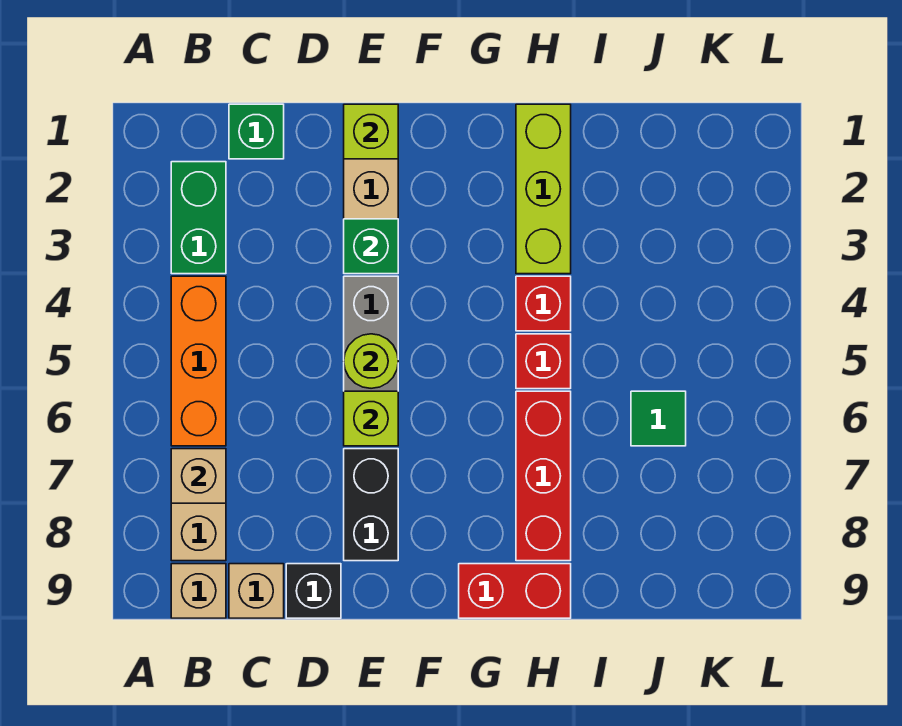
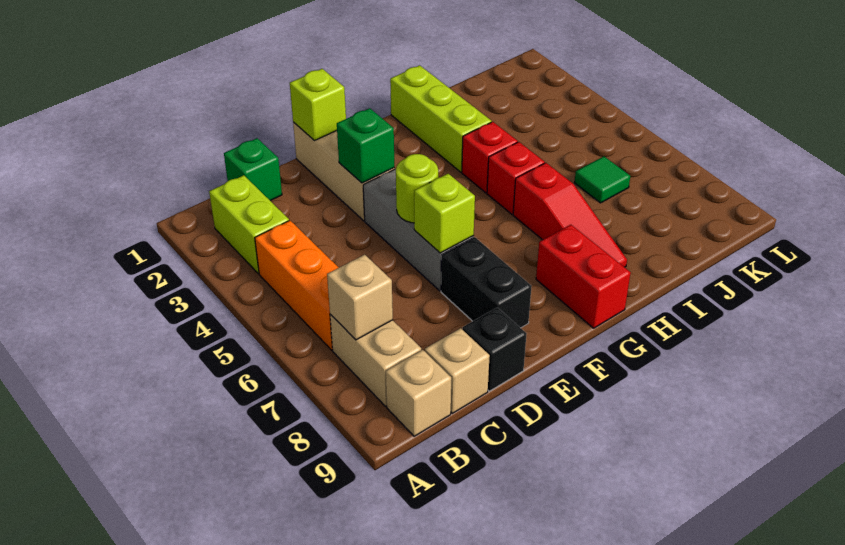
green 1x2 brick [171,162,226,274] -> lime 1x2 brick [209,175,289,274]
red 1x2 brick [459,564,571,618] -> red 1x2 brick turned to [536,225,631,328]
red 1x3 brick [516,391,571,561] -> red 1x3 slope [513,163,627,267]

